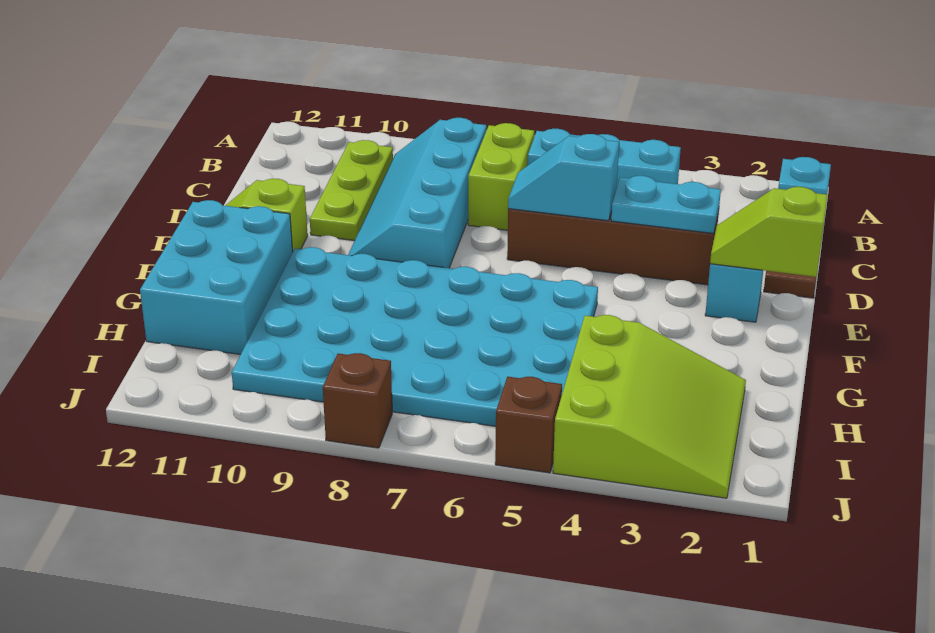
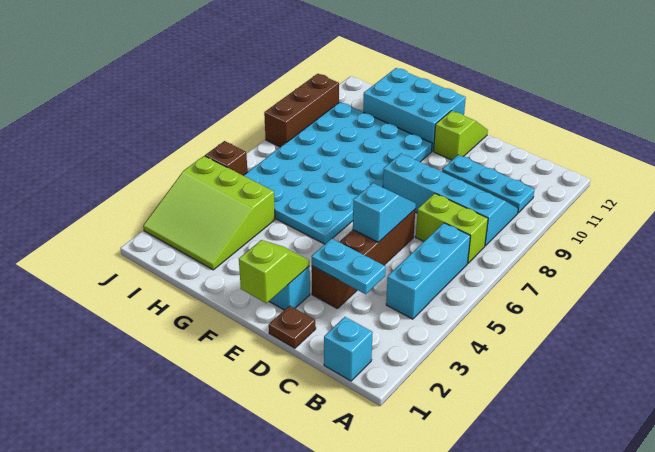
lime 1x3 plate [310,140,393,241] -> cyan 1x3 plate [442,155,535,213]
cyan 1x2 plate [611,176,721,233] -> cyan 1x2 plate turned to [312,239,386,294]
brown 1x1 brick [323,353,392,448] -> brown 1x3 brick [264,74,339,147]

